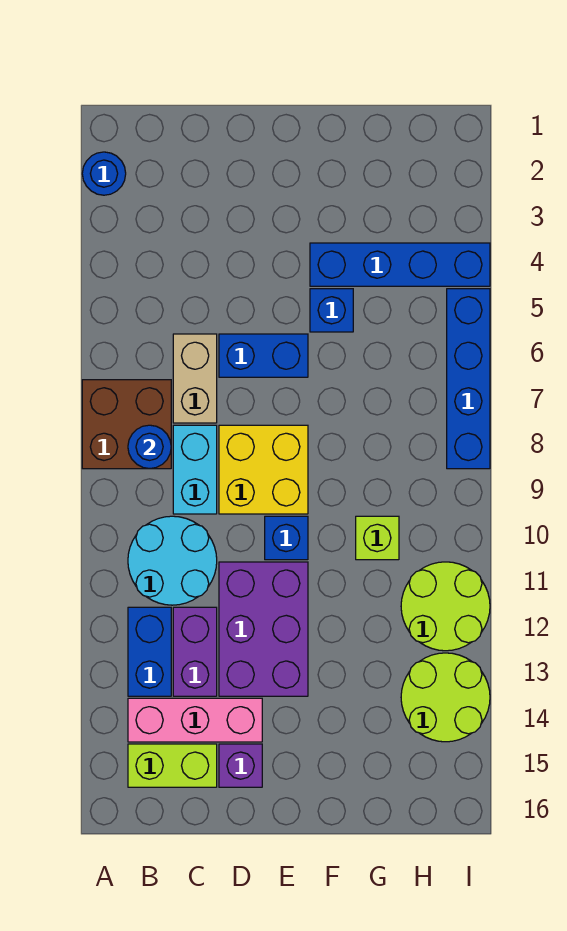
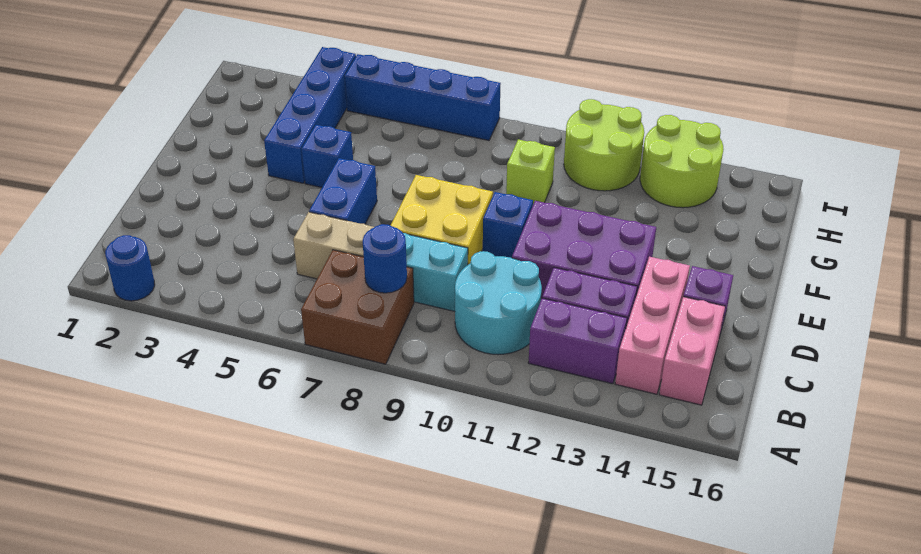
blue 1x2 brick [128,607,171,696] -> purple 1x2 brick [529,298,627,384]
lime 1x2 brick [128,744,217,787] -> pink 1x2 brick [659,297,725,405]

